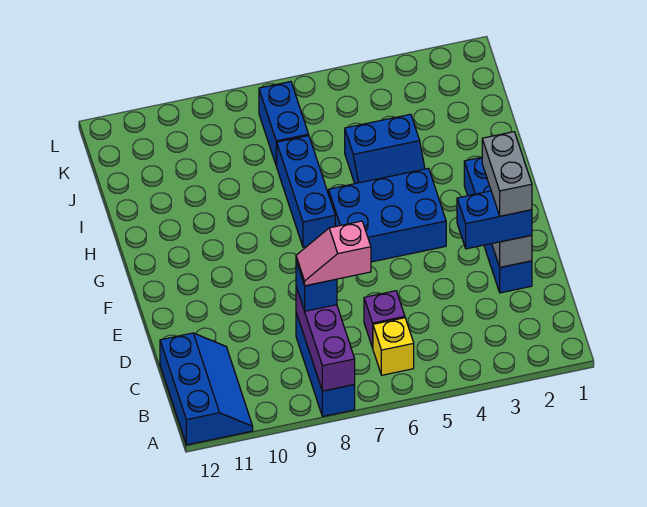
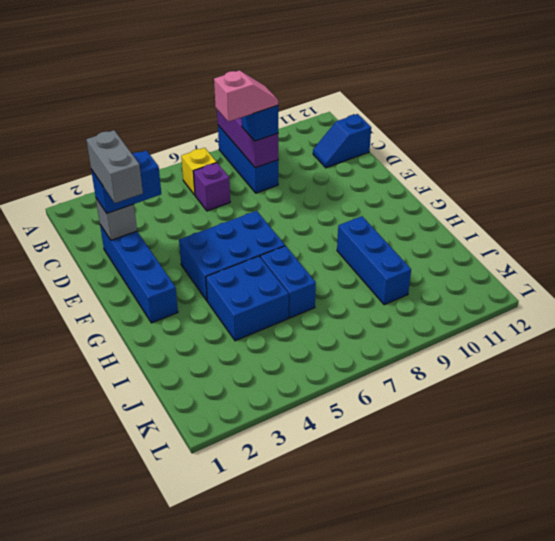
blue 2x3 slope [160,333,253,445] -> blue 1x2 slope [313,114,371,168]
blue 1x3 brick [277,136,335,247] -> blue 1x3 brick moved to [337,216,411,305]
blue 2x2 slope [345,114,425,184] -> blue 2x2 brick [206,256,289,341]
blue 1x2 brick [259,82,309,166] -> blue 1x2 brick moved to [260,246,316,318]

